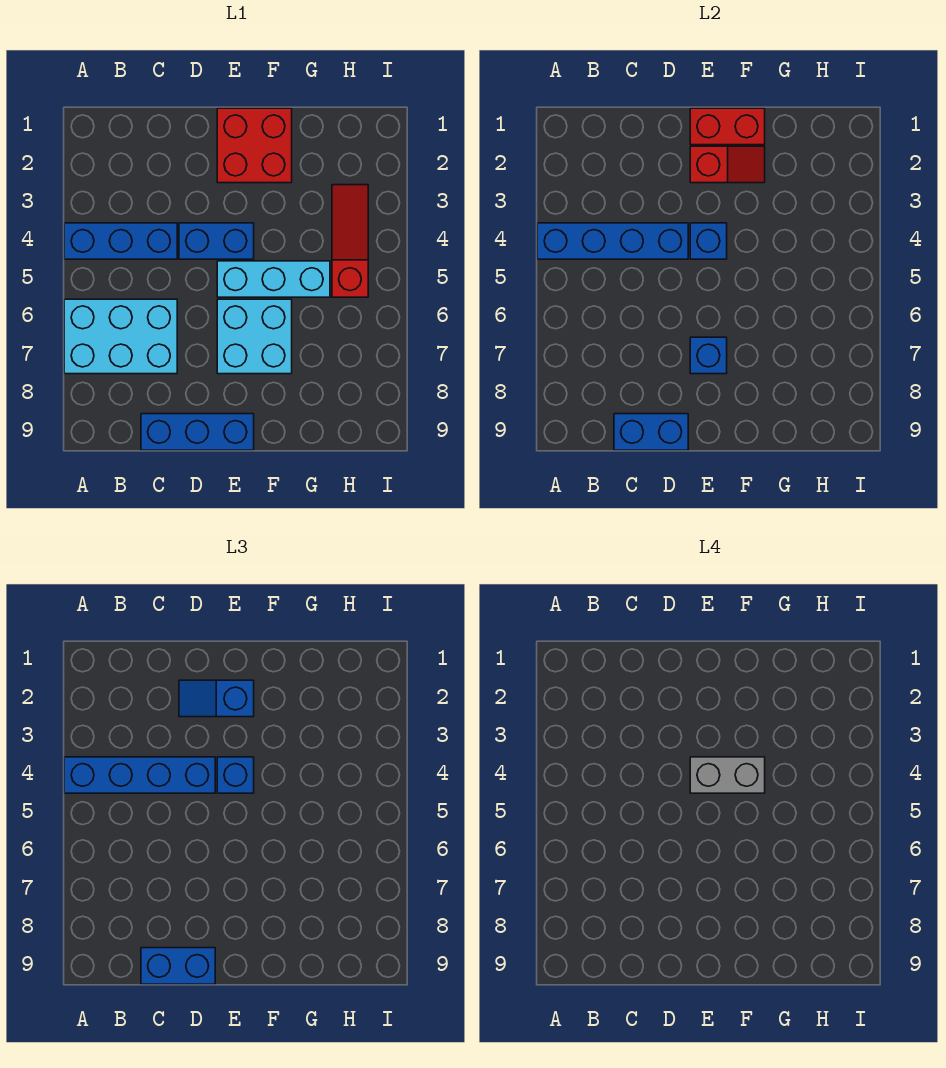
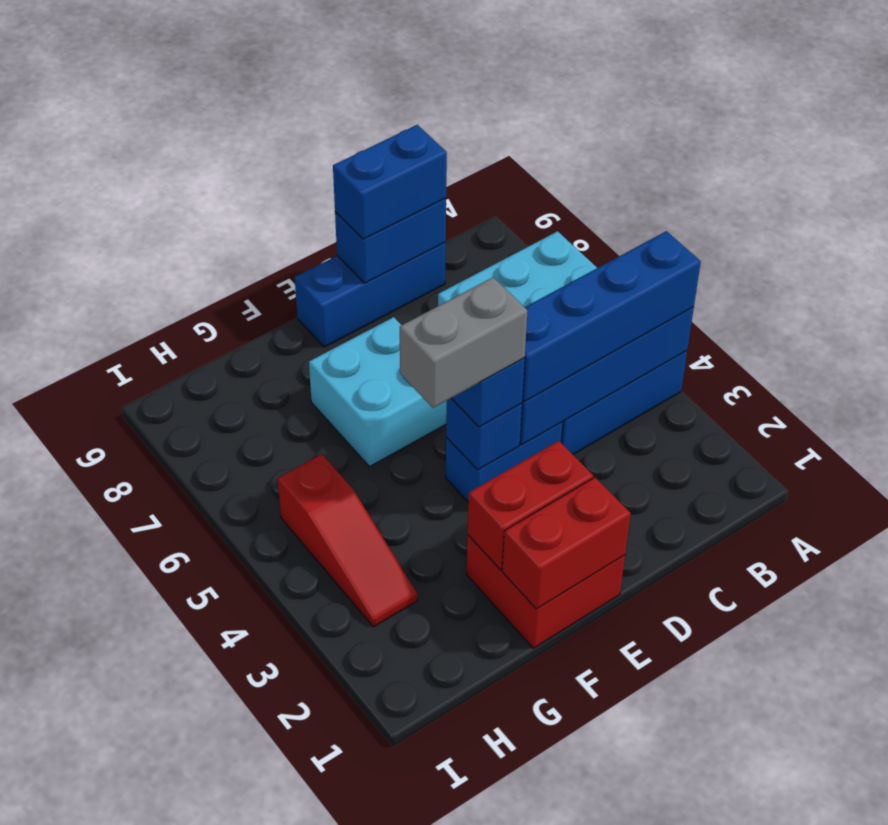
blue 1x2 slope [179,680,254,717] -> none
red 1x2 slope [690,146,765,183] -> red 1x2 brick [468,441,593,570]
cyan 1x3 brick [217,261,330,297] -> none
blue 1x1 brick [690,337,727,374] -> none

